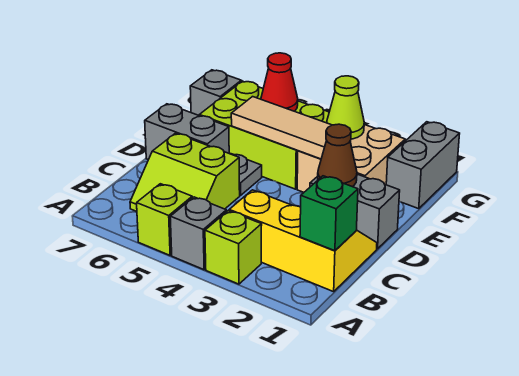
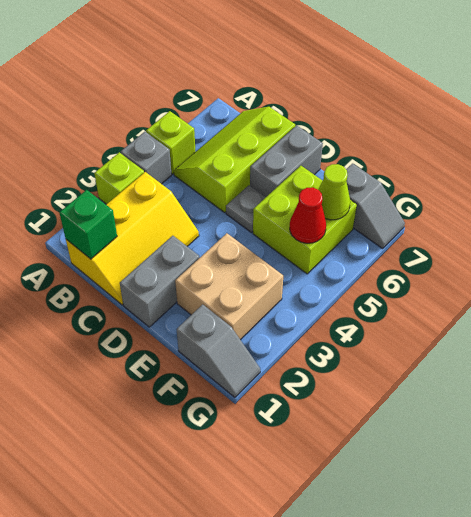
lime 2x2 slope [130,133,240,211] -> lime 2x3 slope [174,107,295,213]
brown 1x1 cone [318,124,357,187] -> none
tan 1x3 tile [231,97,351,159] -> none
lime 2x3 brick [199,81,329,189] -> lime 2x2 brick [253,166,357,274]
grey 1x2 brick [386,122,460,209] -> grey 1x2 slope [177,304,260,397]
lime 1x1 cone [327,76,364,139] -> lime 1x1 cone moved to [318,164,350,220]

